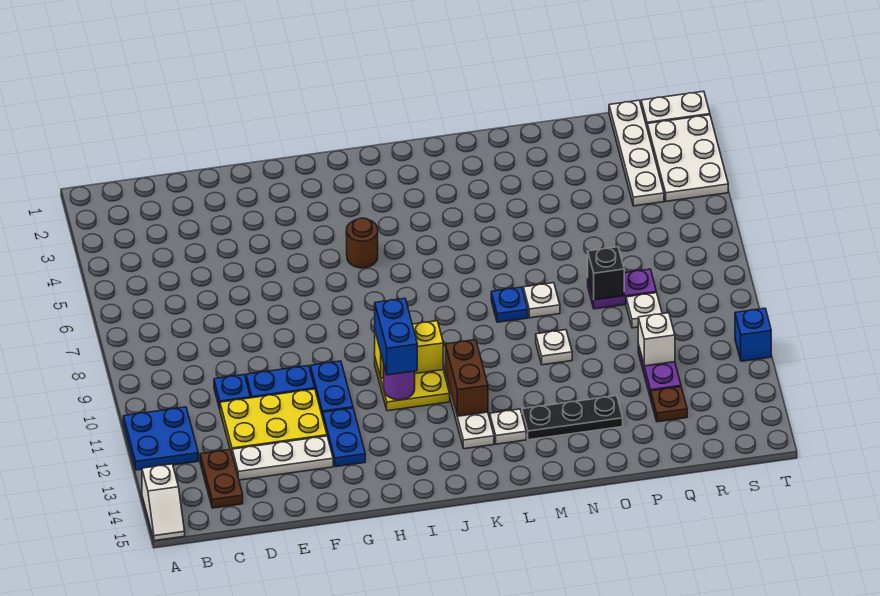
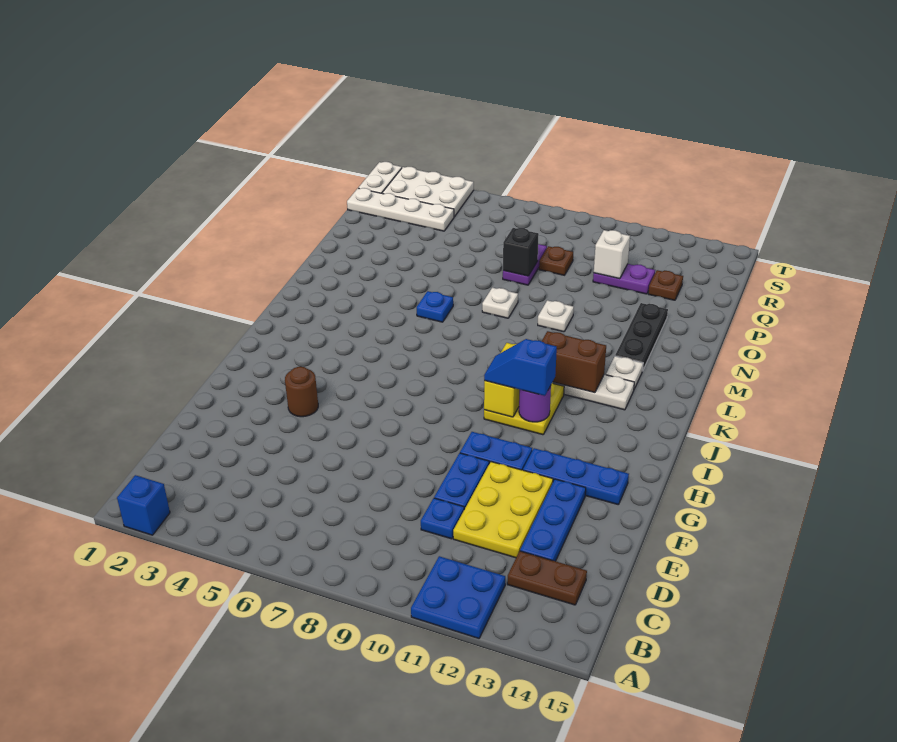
white 1x2 slope [142,464,185,541] -> none
white 1x3 plate [232,436,333,480] -> blue 1x3 plate [520,479,586,561]
blue 1x2 plate [323,408,365,467] -> blue 1x3 plate [523,448,629,505]
brown 1x1 round brick [347,218,378,268] -> brown 1x1 round brick moved to [285,367,318,417]
blue 1x2 brick [375,298,417,375] -> blue 1x2 slope [484,339,557,396]
blue 1x1 plate [491,287,528,322] -> blue 1x1 plate moved to [417,291,453,322]
white 1x1 plate [626,293,662,328] -> brown 1x1 plate [539,246,573,275]
blue 1x1 brick [735,308,771,361] -> blue 1x1 brick moved to [117,475,170,535]

